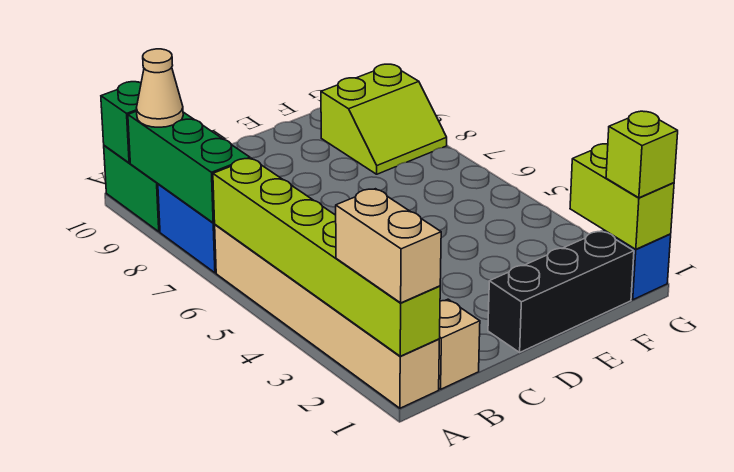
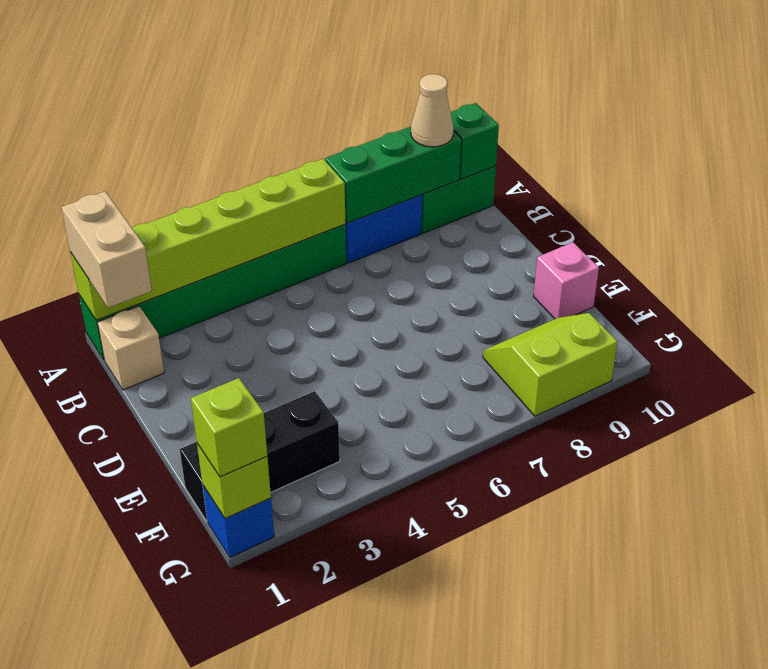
tan 1x6 brick [215,225,439,408] -> green 1x6 brick [79,224,347,360]
tan 1x2 brick [336,189,441,303] -> tan 1x2 brick turned to [61,192,152,308]
black 1x3 brick [488,231,634,352] -> black 1x3 brick turned to [180,391,340,521]
none -> pink 1x1 brick [533,242,599,319]
lime 2x2 slope [321,64,447,174] -> lime 2x2 slope turned to [483,313,618,416]
lime 1x2 brick [570,144,674,249] -> lime 1x1 brick [197,443,271,518]

